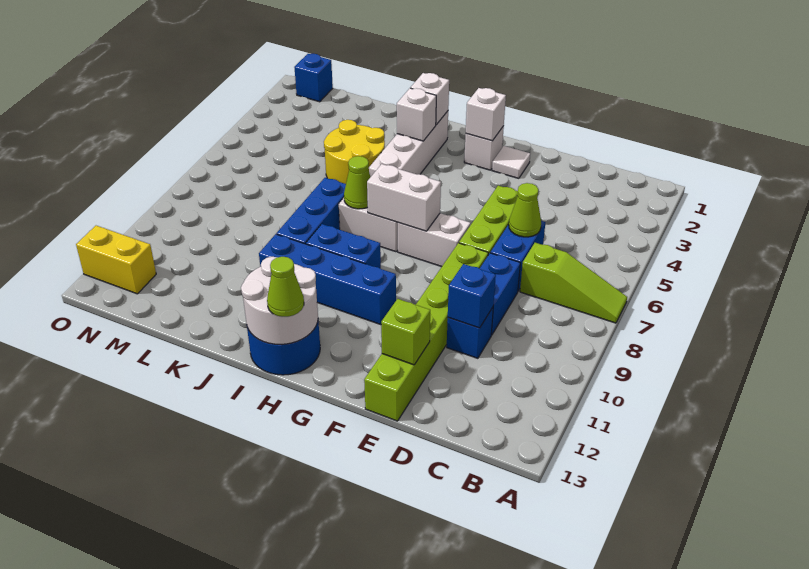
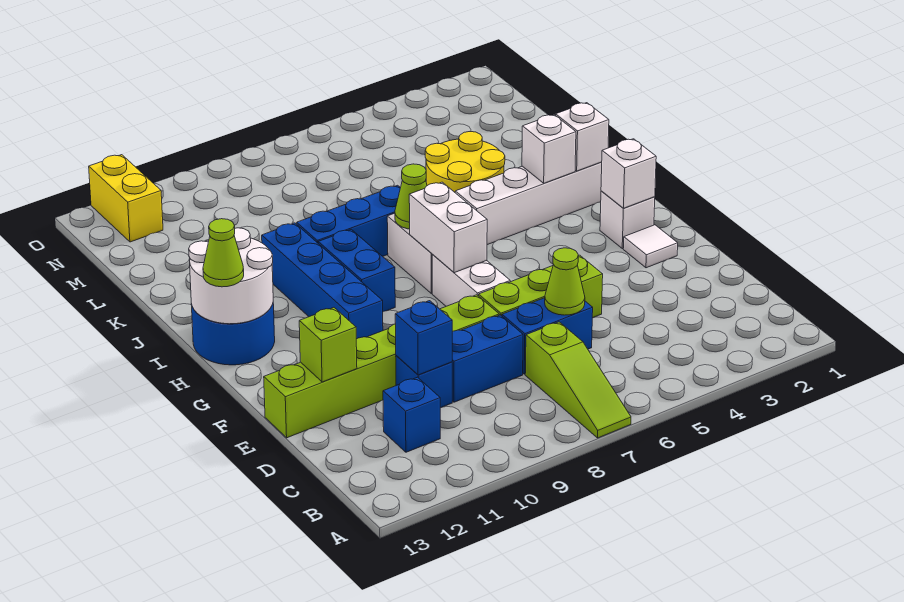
blue 1x1 brick [294,54,333,102] -> blue 1x1 brick moved to [383,377,440,452]

